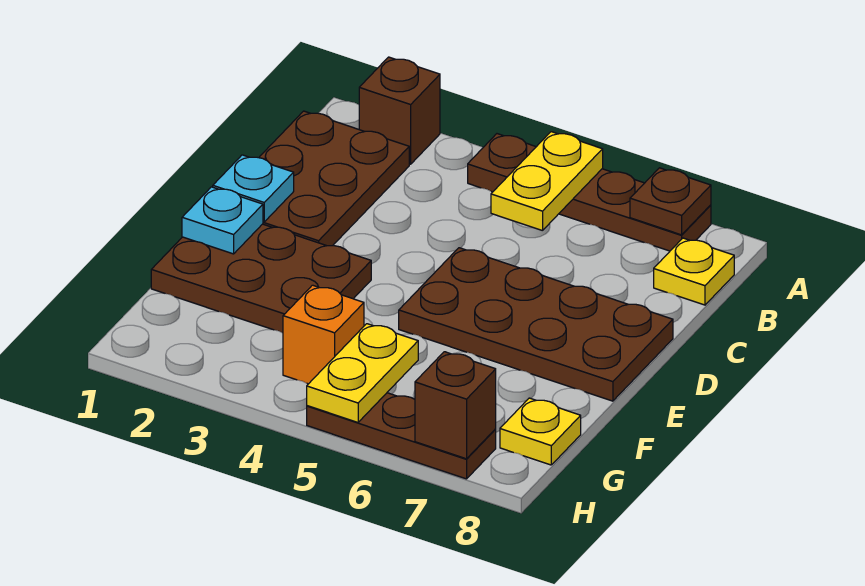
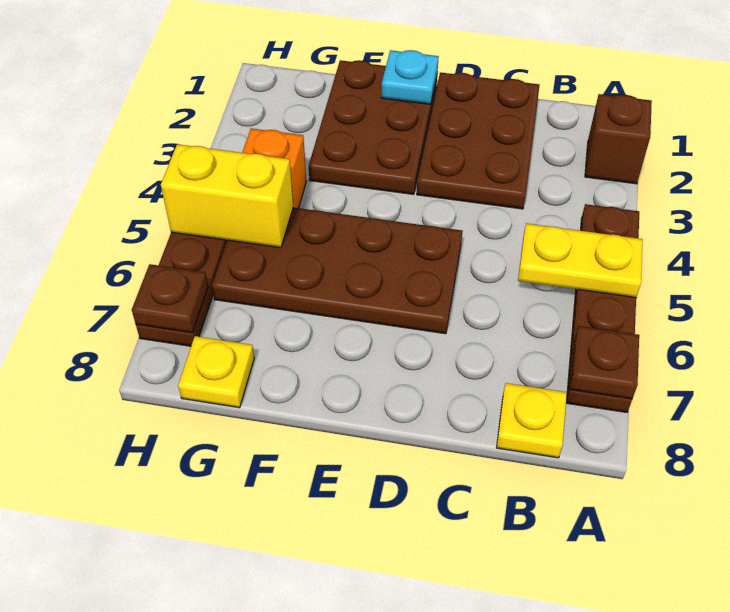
brown 2x3 plate [259,111,409,246] -> brown 2x3 plate turned to [417,72,540,209]
cyan 1x1 plate [213,155,294,222] -> none
brown 2x4 plate [399,248,673,401] -> brown 2x4 plate turned to [212,208,462,334]
yellow 1x2 plate [307,324,418,422] -> yellow 1x2 brick [161,144,293,248]
brown 1x1 brick [415,352,496,459] -> brown 1x1 plate [132,264,208,333]

